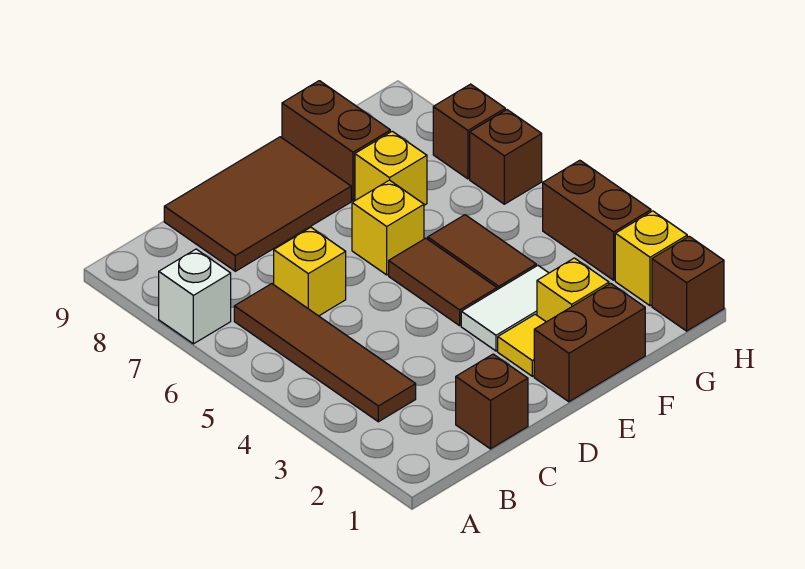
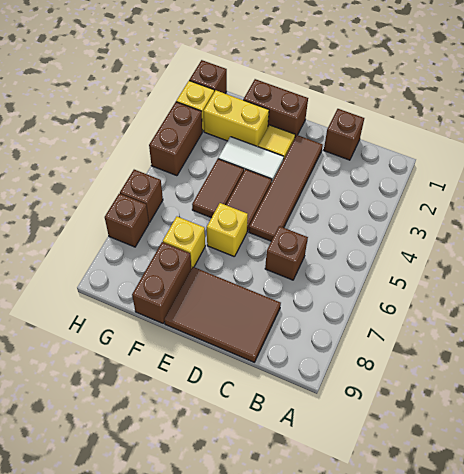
white 1x1 brick [159,249,231,344] -> none
brown 1x4 tile [234,284,416,422] -> brown 1x4 tile moved to [249,135,323,241]
yellow 1x1 brick [274,227,346,316] -> brown 1x1 brick [265,226,308,280]
yellow 1x1 brick [537,258,609,322] -> yellow 1x2 brick [204,91,269,147]

